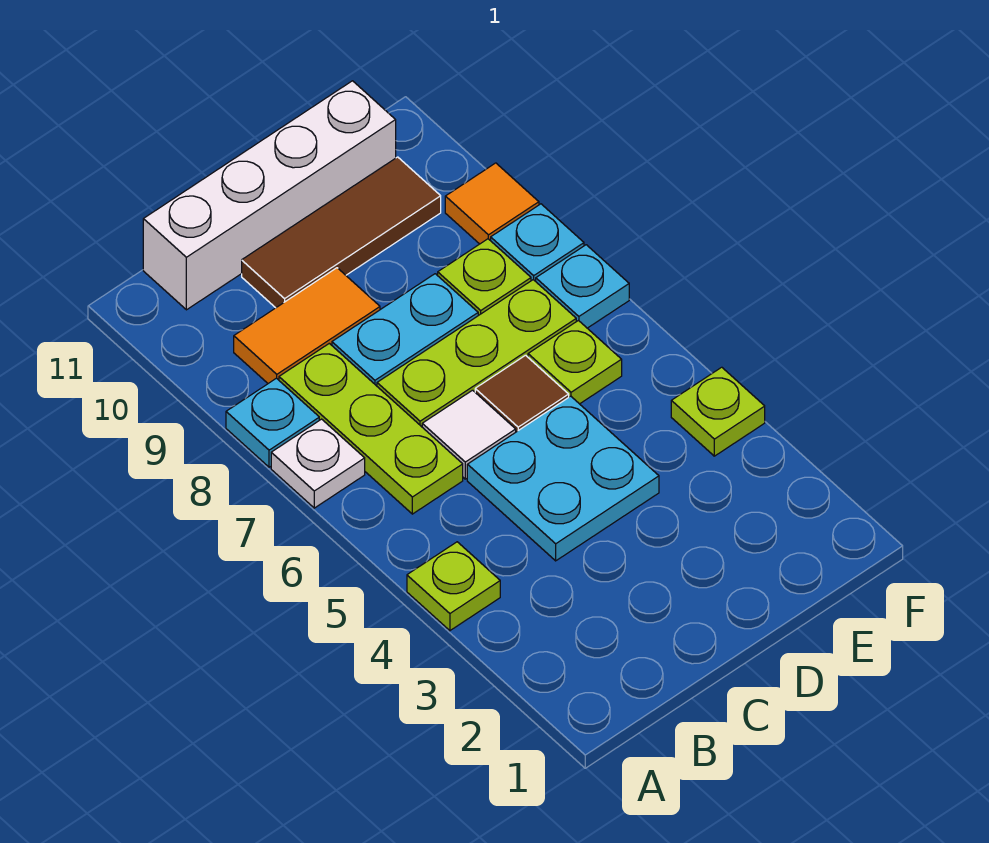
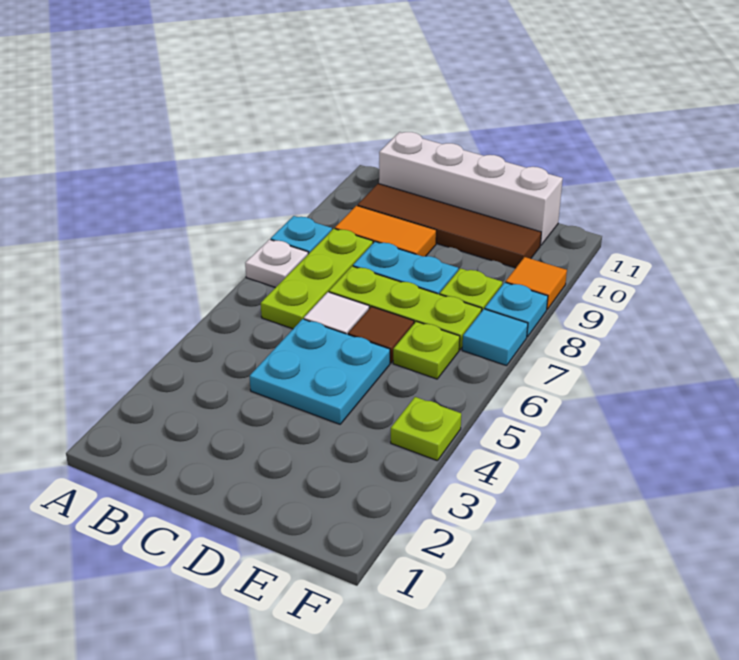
lime 1x1 plate [407,542,500,631] -> none
brown 1x3 tile [242,157,441,308] -> brown 1x4 tile [358,184,541,268]
cyan 1x1 plate [536,245,629,328] -> cyan 1x1 tile [462,309,528,366]

